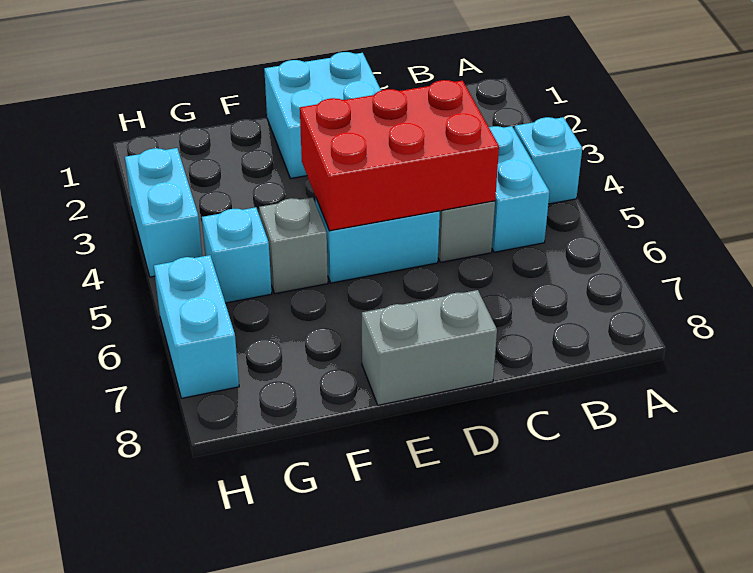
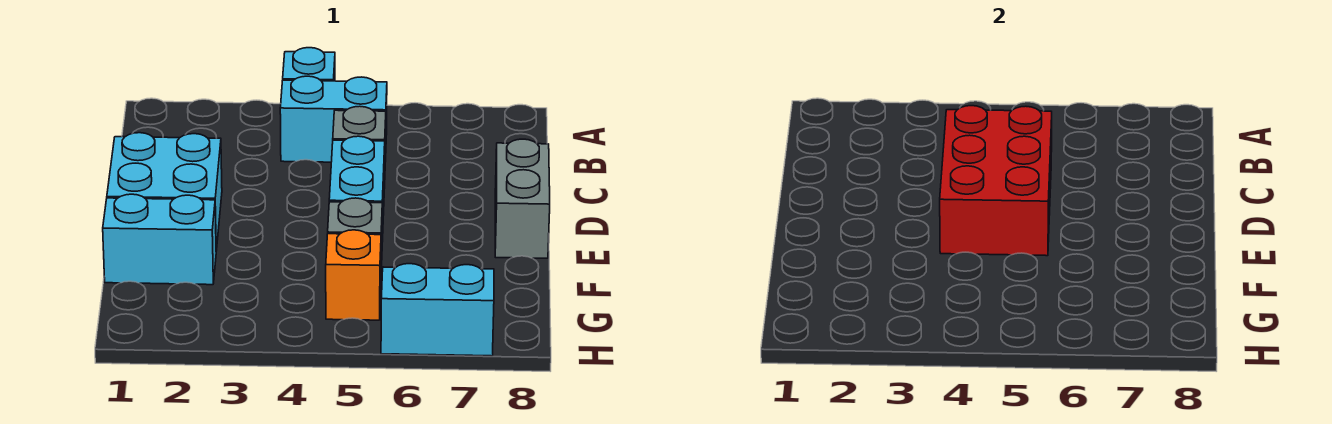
cyan 1x1 brick [202,207,272,303] -> orange 1x1 brick [326,230,381,320]
cyan 1x2 brick [125,148,202,277] -> cyan 1x2 brick moved to [103,194,216,285]

